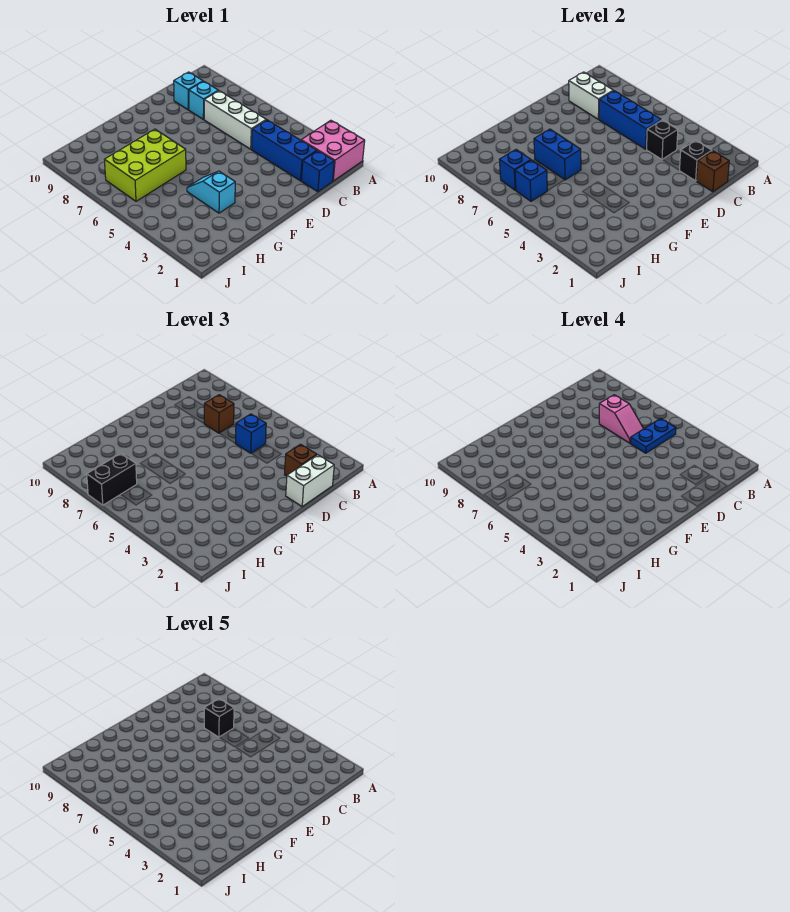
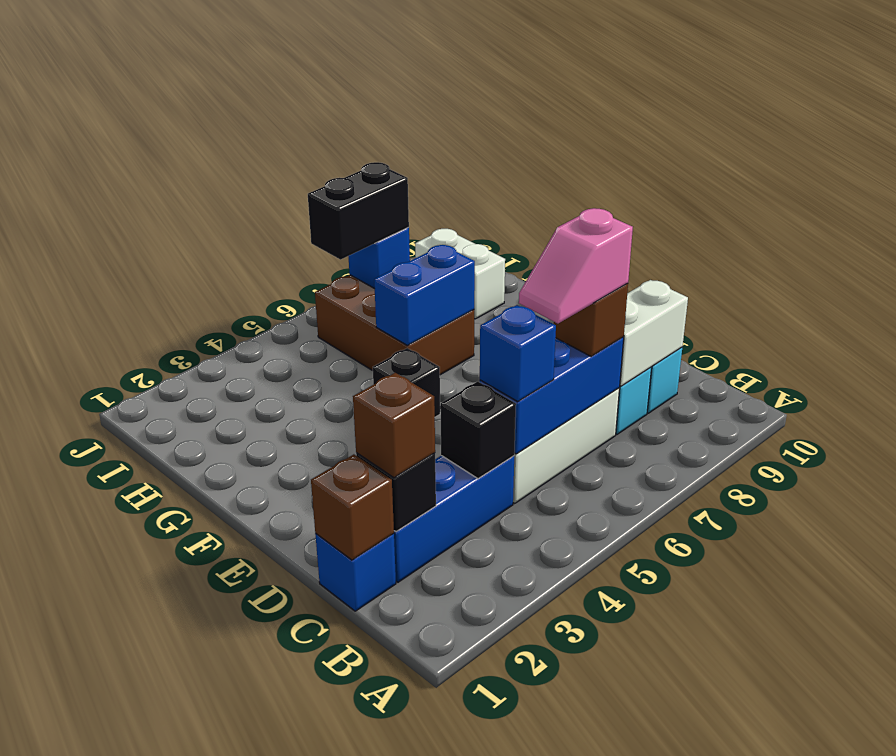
pink 2x2 brick [301,120,365,181] -> none
blue 1x2 plate [630,418,676,453] -> none
white 1x2 brick [286,455,334,506] -> white 1x2 brick moved to [415,229,505,319]
black 1x1 brick [204,699,234,737] -> black 1x1 brick moved to [373,348,440,417]
cyan 1x2 slope [187,171,235,213] -> none
lime 2x3 brick [104,129,186,201] -> brown 2x3 brick [315,275,474,375]
blue 1x1 brick [515,160,547,201] -> none
black 1x2 brick [87,454,137,505] -> black 1x2 brick turned to [308,162,409,260]

